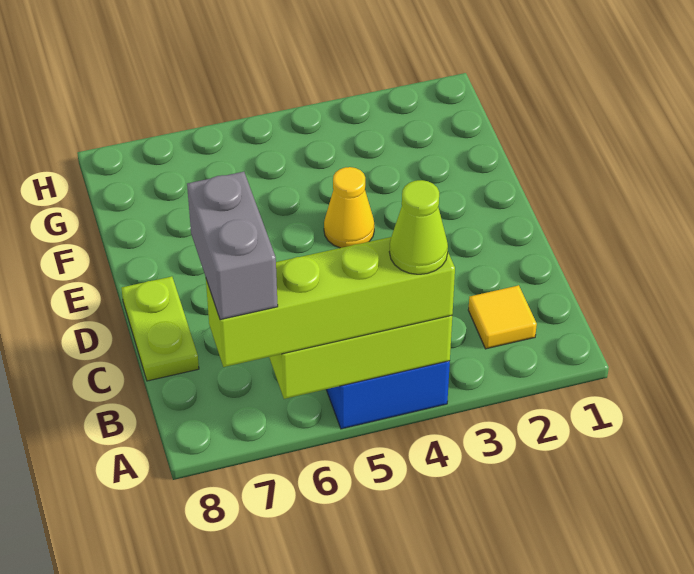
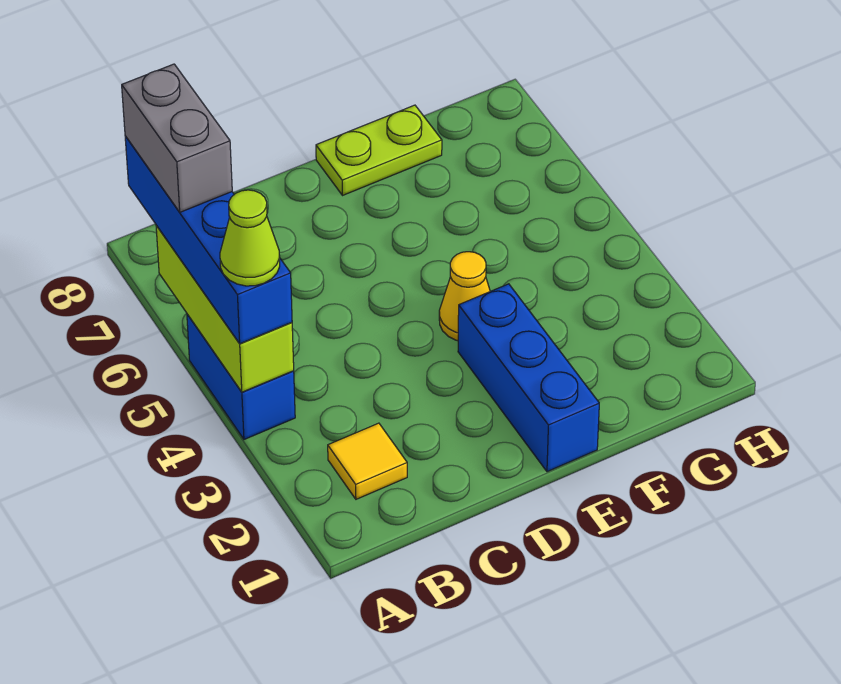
lime 1x4 brick [206,237,455,367] -> blue 1x4 brick [125,136,292,344]
grey 1x2 brick [187,172,278,320] -> grey 1x2 brick turned to [122,64,232,212]
lime 1x2 plate [122,276,199,381] -> lime 1x2 plate moved to [316,105,442,196]
none -> blue 1x3 brick [458,284,599,472]

